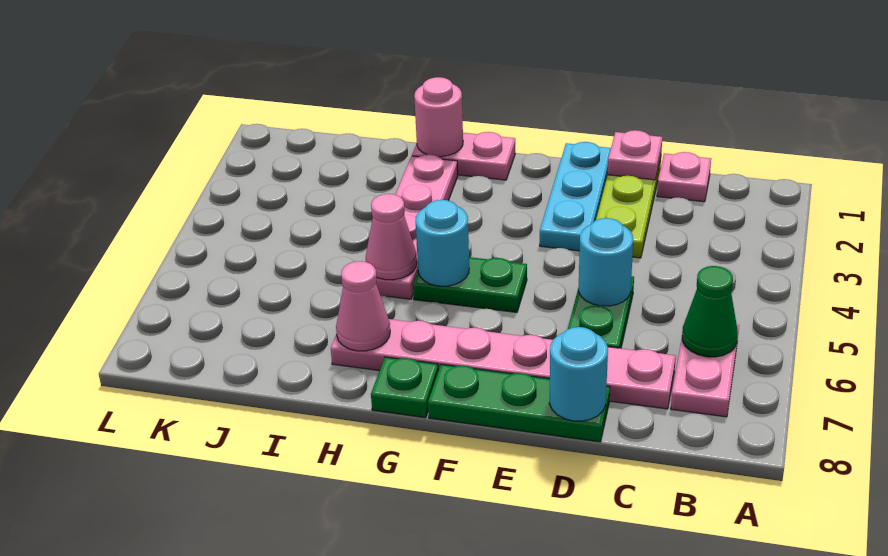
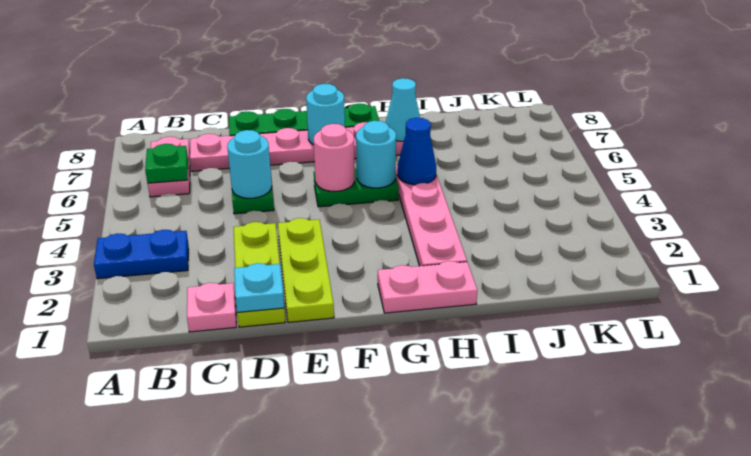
none -> blue 1x2 plate [94,230,188,279]
green 1x1 cone [682,266,738,357] -> green 1x1 plate [145,144,188,183]
pink 1x1 plate [608,130,662,180] -> cyan 1x1 plate [234,263,284,312]
cyan 1x1 round brick [549,327,608,421] -> cyan 1x1 round brick moved to [306,84,345,145]
cyan 1x3 plate [540,142,611,251] -> lime 1x3 plate [278,218,334,322]
pink 1x1 round brick [414,77,463,157] -> pink 1x1 round brick moved to [314,124,355,191]
pink 1x1 cone [366,194,417,280] -> blue 1x1 cone [397,118,436,185]
pink 1x1 cone [336,261,390,351] -> cyan 1x1 cone [385,78,420,141]

